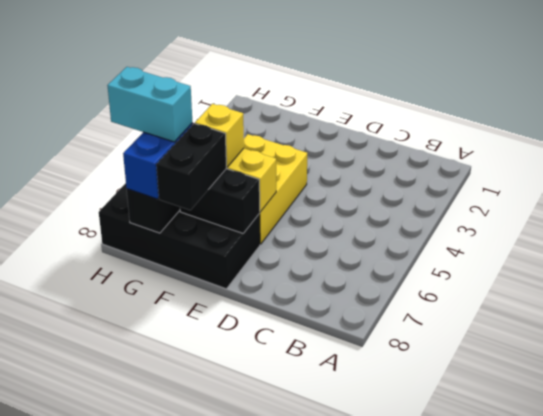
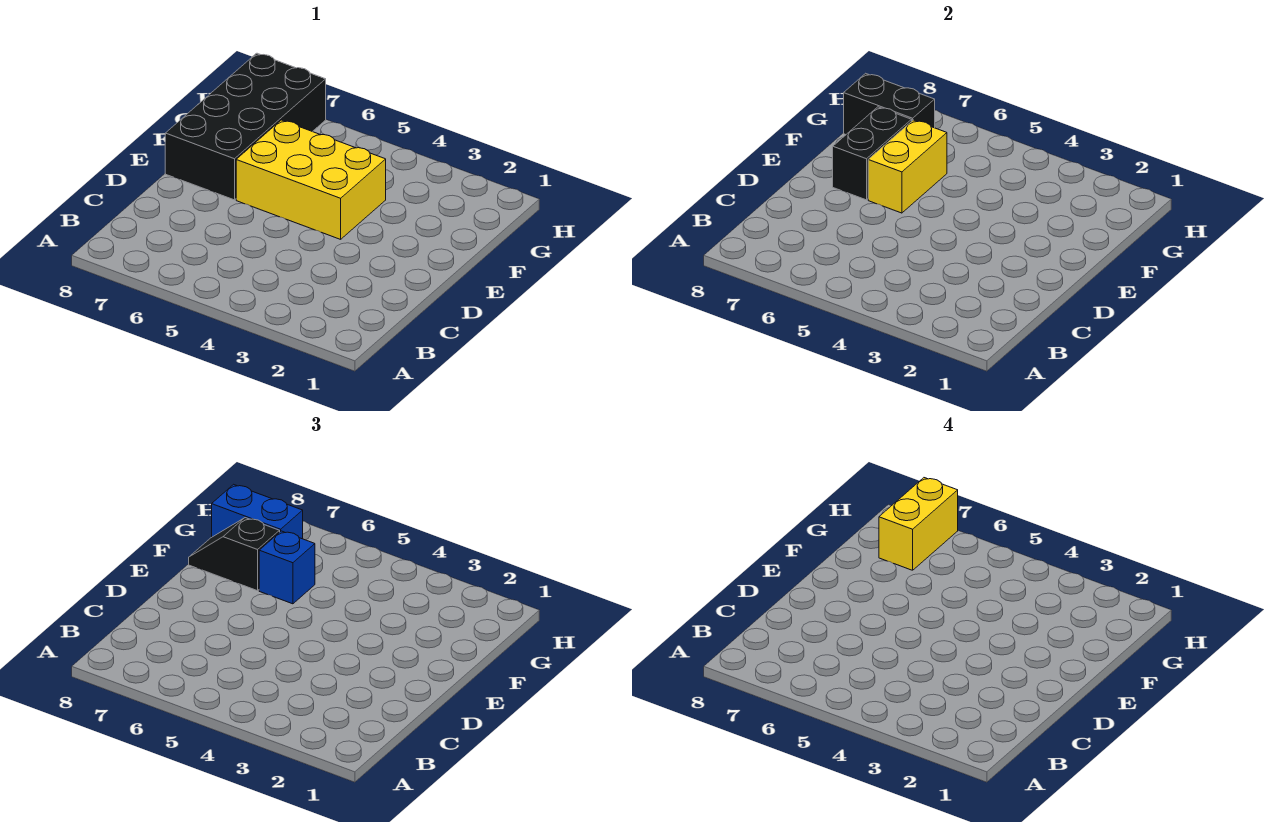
yellow 1x1 brick [195,104,244,167] -> blue 1x1 brick [259,531,315,604]
black 1x2 brick [156,124,226,210] -> black 1x2 slope [189,518,280,591]
cyan 1x2 brick [107,67,192,142] -> yellow 1x2 brick [879,478,958,570]

